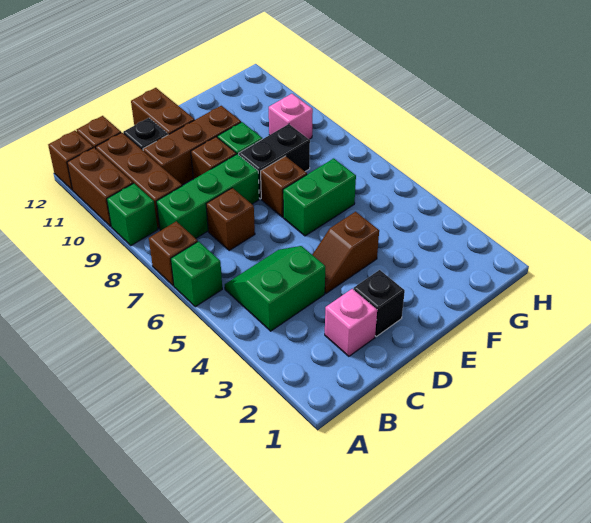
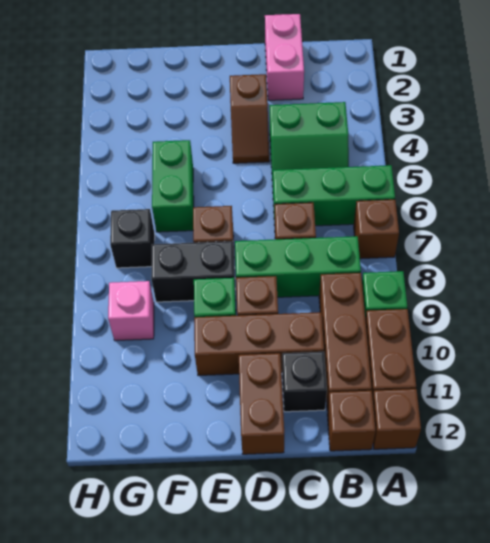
green 1x1 brick [171,241,222,307] -> green 1x3 brick [273,165,395,226]
pink 1x1 brick [325,289,377,356] -> pink 1x2 brick [265,14,304,100]
black 1x1 brick [353,270,405,336] -> black 1x1 brick moved to [110,209,155,268]
brown 1x2 slope [312,212,379,293] -> brown 1x2 slope turned to [230,74,269,163]
green 1x2 brick [283,158,356,236] -> green 1x2 brick turned to [152,140,194,232]

